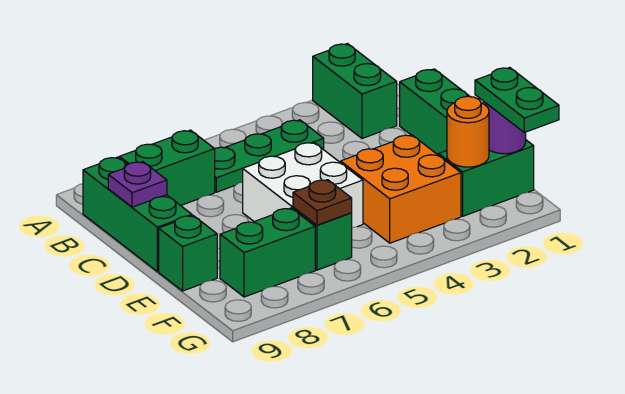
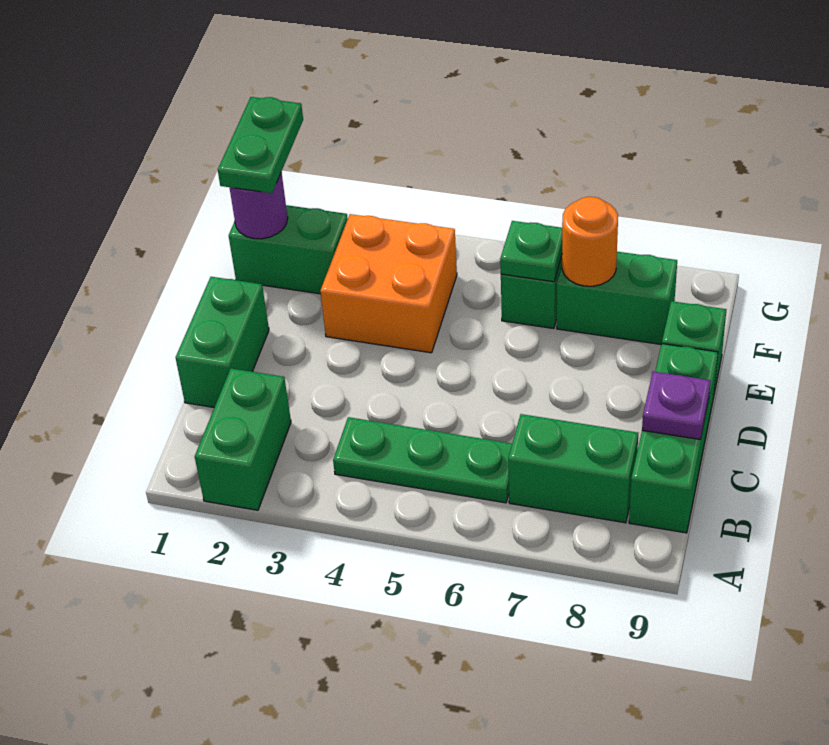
white 2x2 brick [243,142,363,228] -> none
orange 1x1 round brick [447,96,489,167] -> orange 1x1 round brick moved to [562,197,618,286]
brown 1x1 plate [293,180,352,225] -> green 1x1 plate [500,221,562,282]

